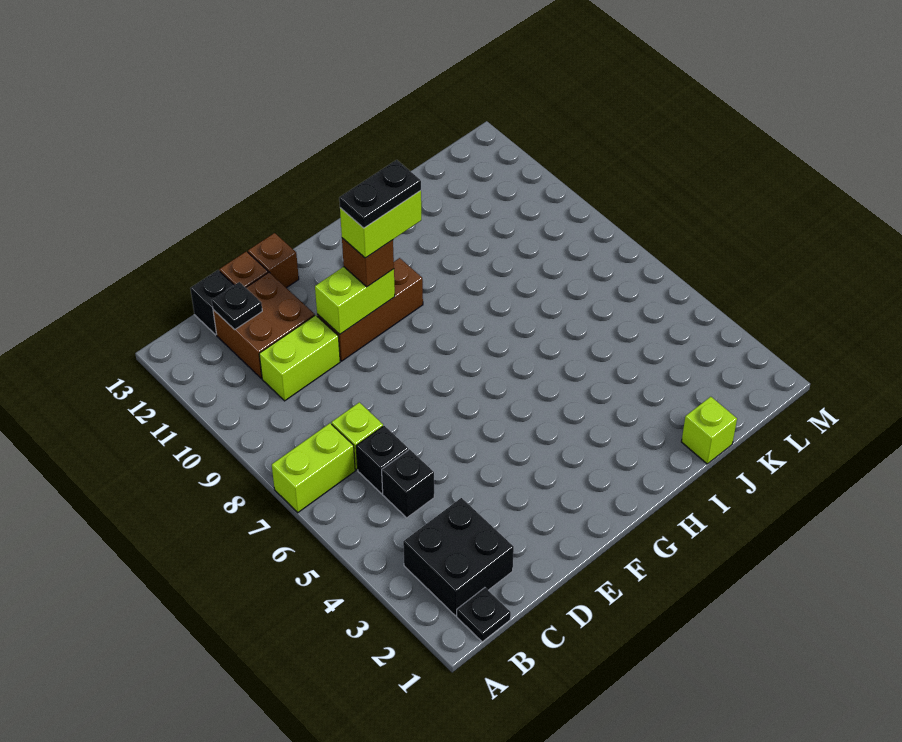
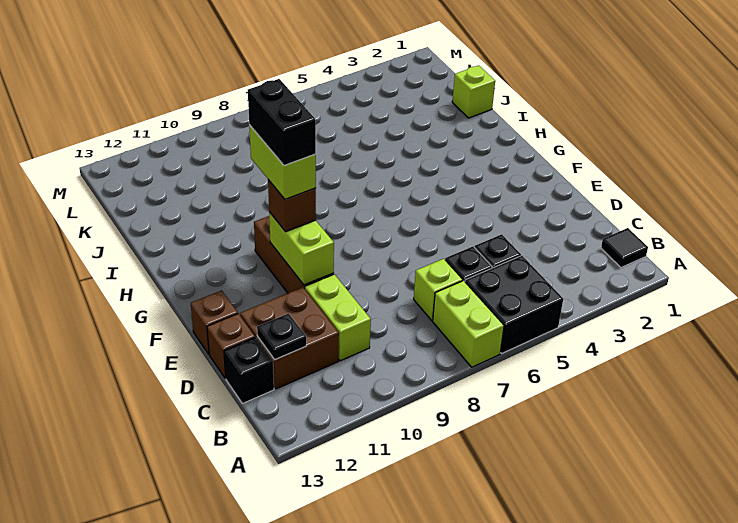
black 1x1 plate [457,588,511,642] -> black 1x1 tile [601,228,648,267]
black 2x2 brick [403,498,514,616] -> black 2x2 brick moved to [465,256,563,353]
black 1x2 plate [339,160,421,228] -> black 1x2 brick [248,79,316,166]

